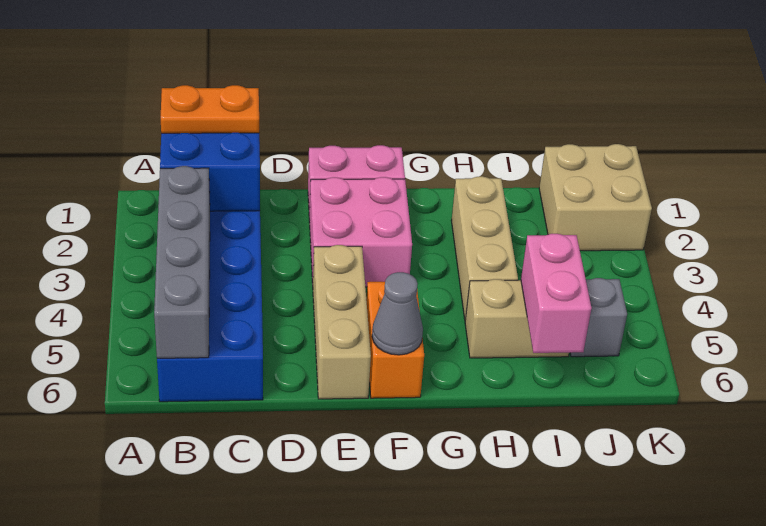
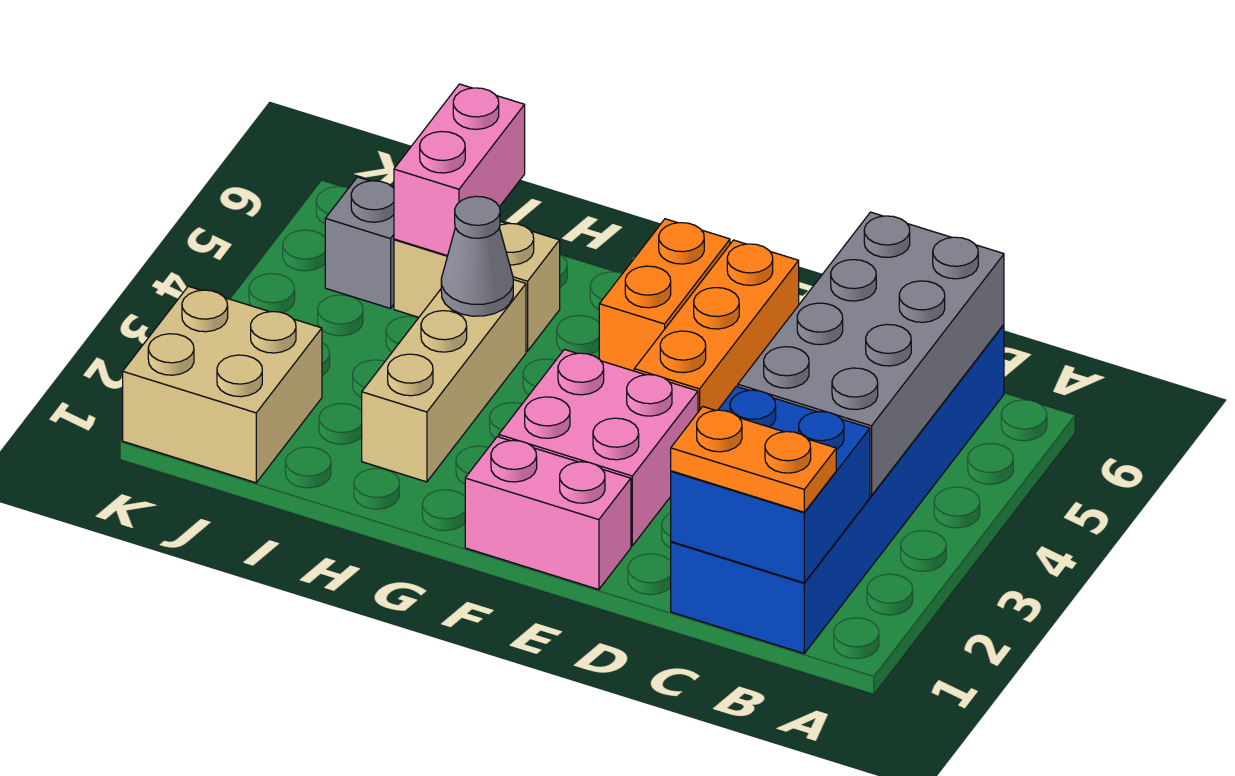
grey 1x4 brick [154,166,210,358] -> grey 2x4 brick [738,212,1004,496]
tan 1x3 brick [313,245,371,399] -> orange 1x3 brick [634,240,799,412]
grey 1x1 cone [372,272,423,355] -> grey 1x1 cone moved to [441,196,513,316]

